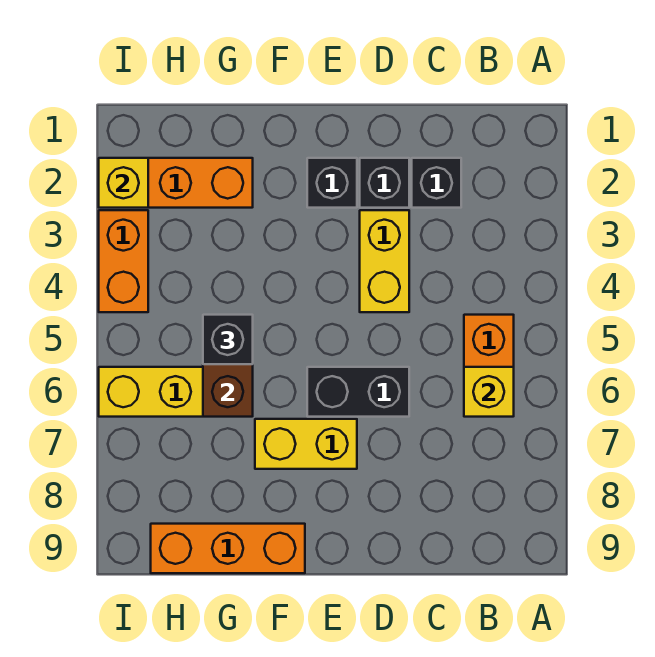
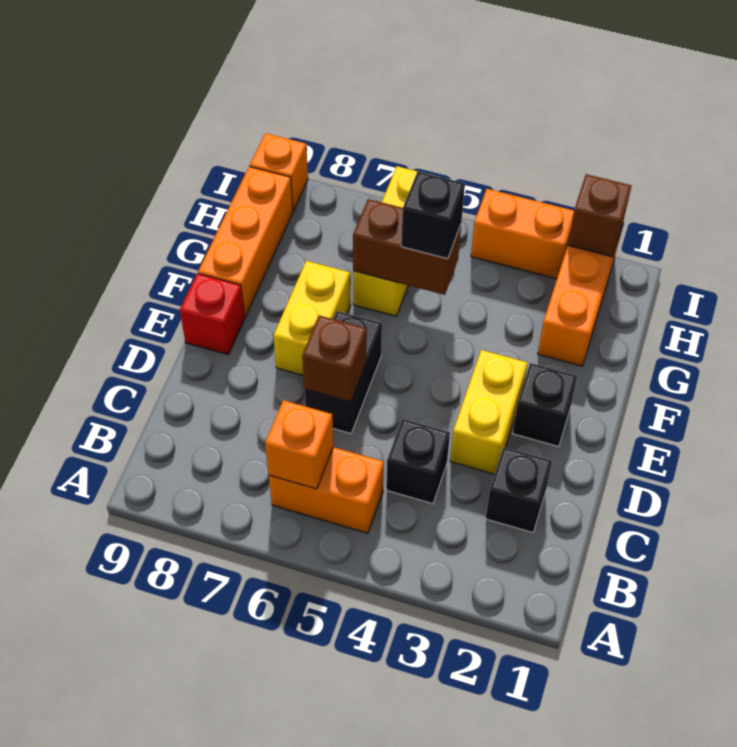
yellow 1x1 brick [464,367,514,417] -> orange 1x1 brick [265,400,333,489]
black 1x1 brick [360,158,409,208] -> black 1x1 brick moved to [386,419,450,504]
yellow 1x2 brick [360,210,409,312] -> yellow 1x2 brick turned to [450,350,528,474]
none -> brown 1x1 brick [302,315,367,402]
none -> red 1x1 brick [180,273,245,355]
yellow 1x1 brick [99,158,148,208] -> brown 1x1 brick [568,174,631,257]
none -> orange 1x1 brick [250,133,308,211]

